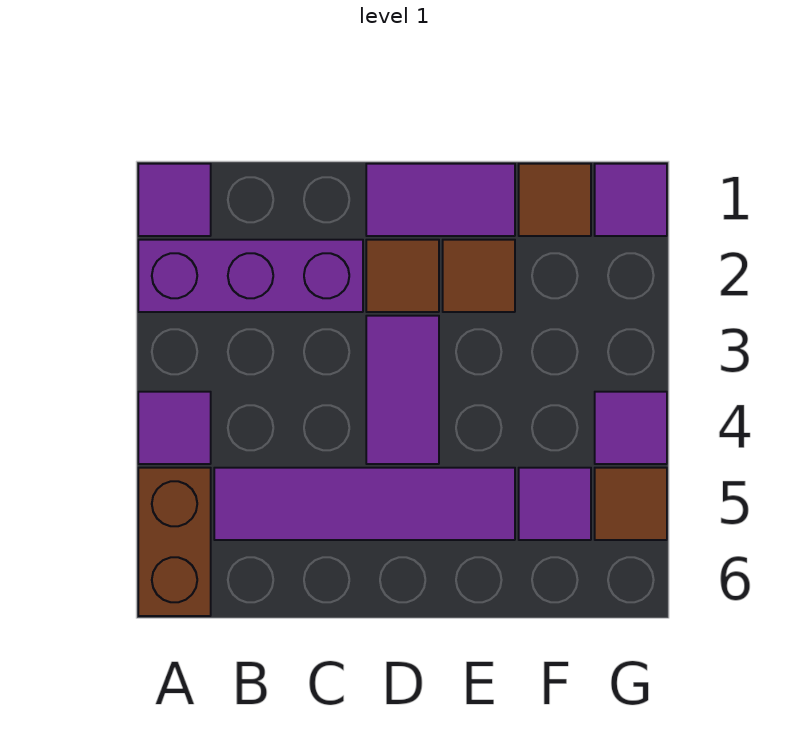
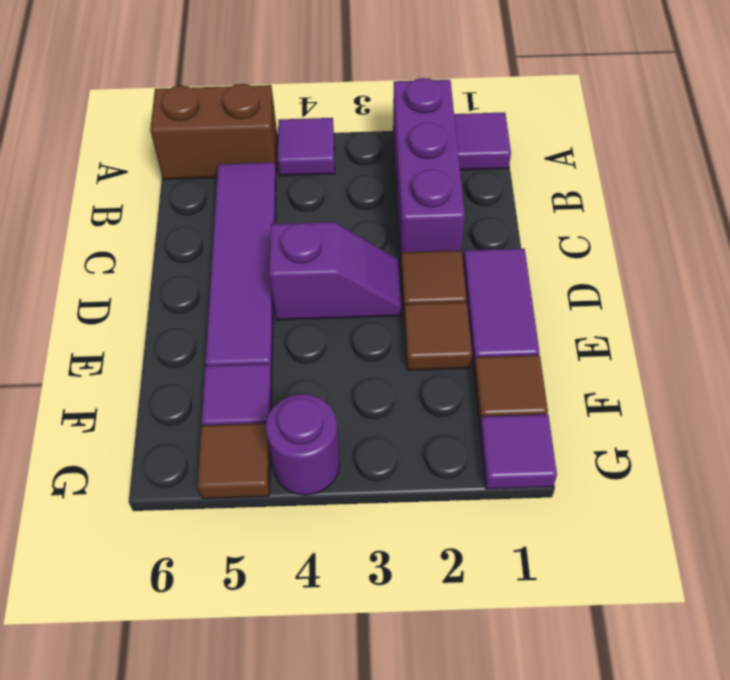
purple 1x2 tile [366,316,439,464] -> purple 1x2 slope [269,222,401,320]
purple 1x1 tile [595,392,667,464] -> purple 1x1 round brick [266,394,340,495]

